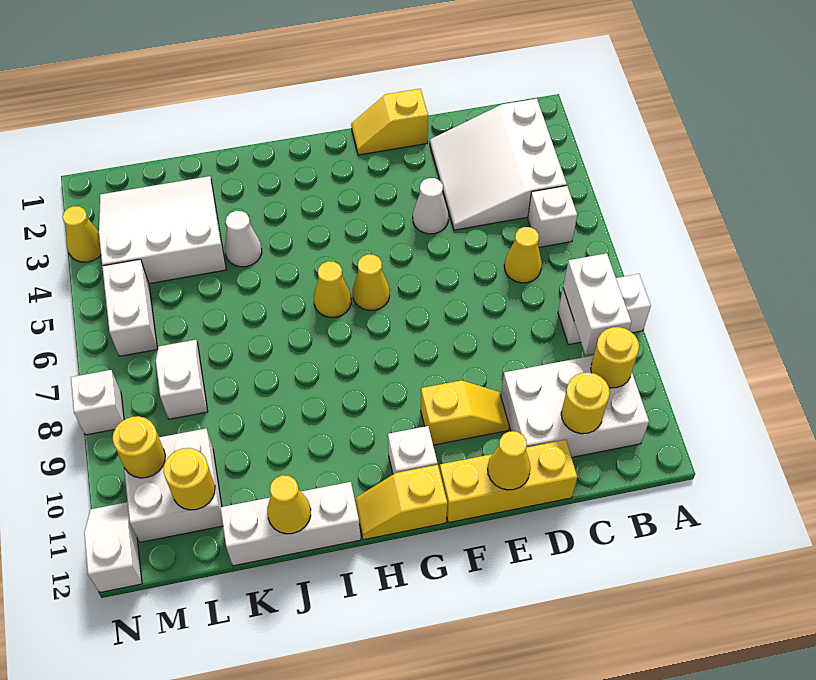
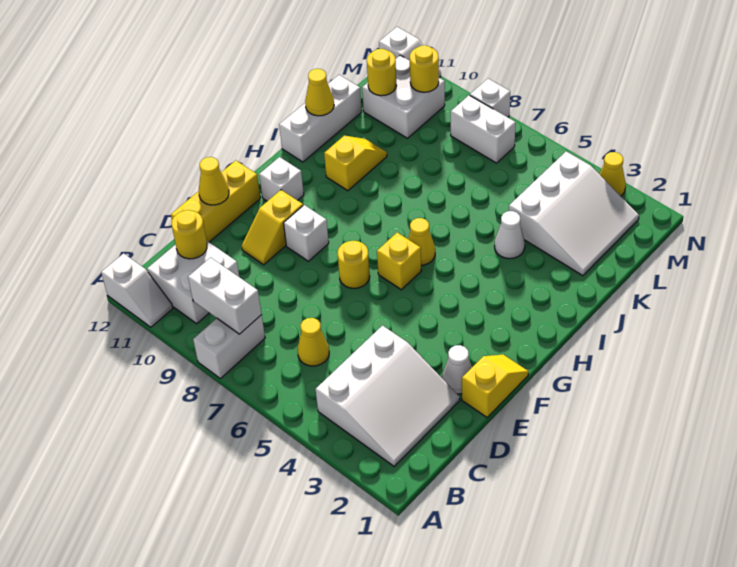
white 3x3 slope [430,99,567,230] -> white 3x3 slope turned to [316,326,460,466]
white 1x1 brick [528,185,577,247] -> white 1x1 brick moved to [284,205,329,261]
white 2x3 brick [501,356,649,457] -> white 2x2 brick [147,241,239,324]
yellow 1x1 round brick [591,327,639,388] -> yellow 1x1 round brick moved to [337,241,370,288]
white 1x1 cone [413,178,449,234] -> white 1x1 cone moved to [442,345,472,394]
yellow 1x1 cone [353,254,390,310] -> yellow 1x1 brick [377,233,421,290]
yellow 1x2 slope [355,465,447,540] -> yellow 1x2 slope moved to [324,136,387,191]
white 1x2 slope [156,340,208,419] -> white 1x2 slope moved to [101,253,173,327]
white 1x2 brick [102,259,158,356] -> white 1x2 brick moved to [451,95,516,163]

